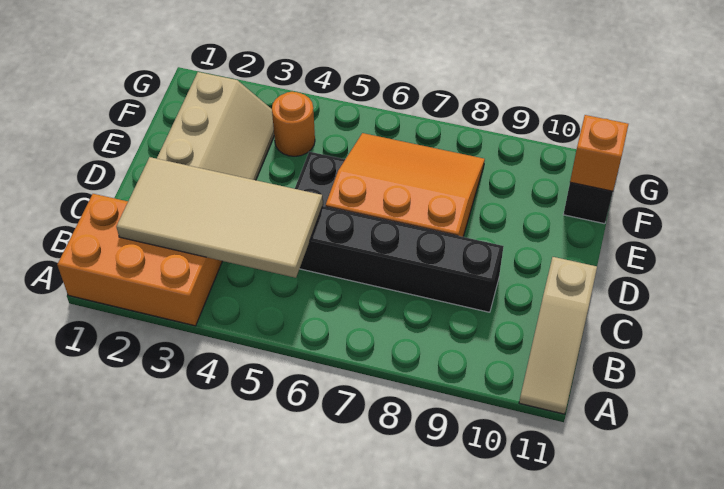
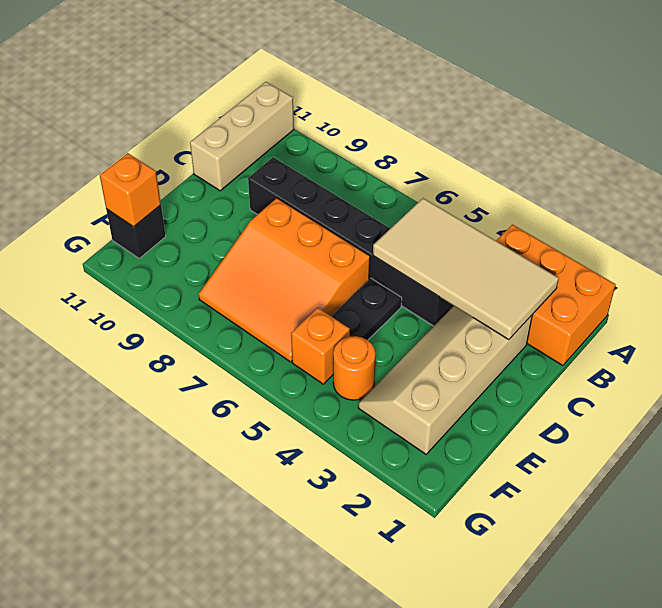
tan 1x3 slope [519,257,597,414] -> tan 1x3 brick [190,82,294,191]
none -> orange 1x1 brick [291,308,350,384]

